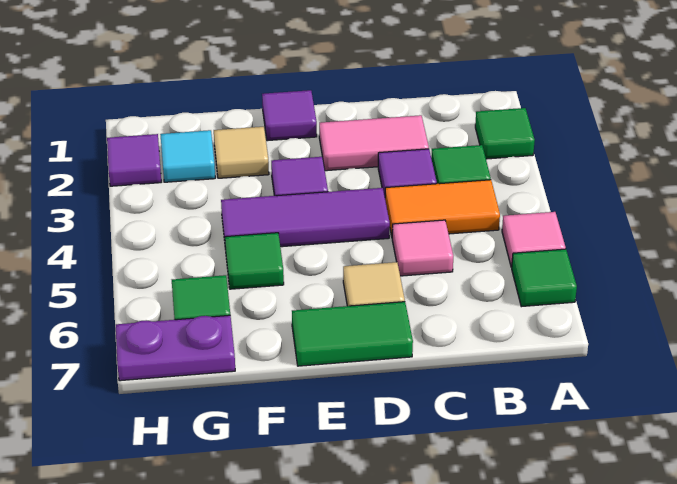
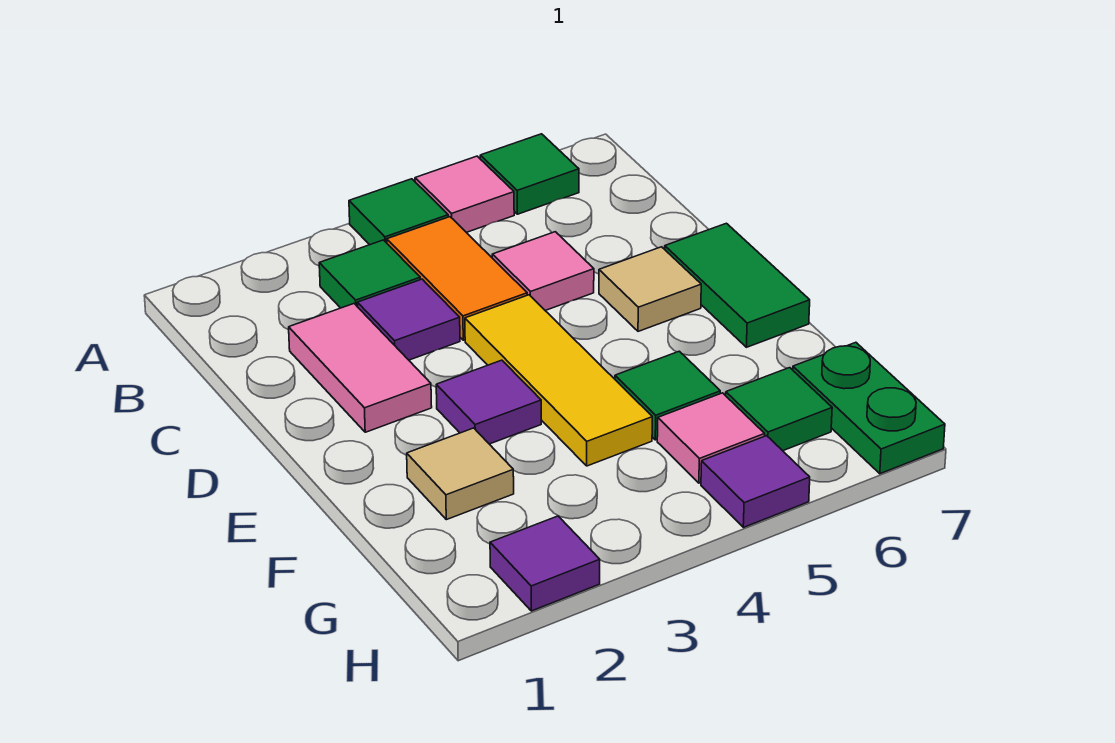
green 1x1 tile [475,108,535,159] -> green 1x1 tile moved to [349,179,448,245]
purple 1x3 tile [221,188,390,249] -> yellow 1x3 tile [465,295,652,466]
purple 1x1 tile [262,90,317,141] -> purple 1x1 tile moved to [701,436,810,527]
cyan 1x1 tile [160,130,215,182] -> none
none -> pink 1x1 tile [657,393,765,483]
purple 1x2 plate [116,315,235,381] -> green 1x2 plate [793,342,945,474]

